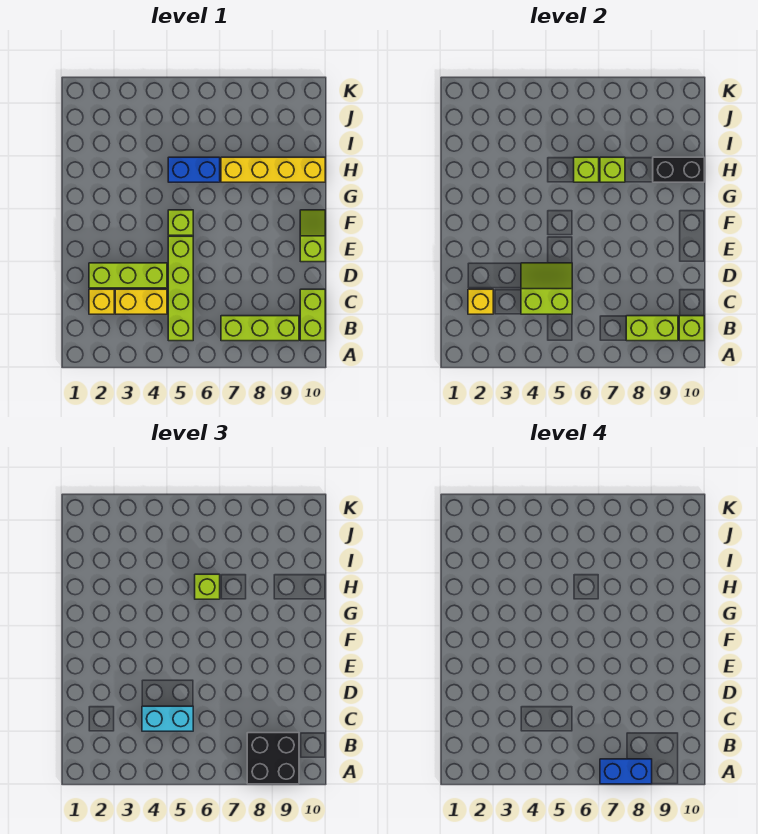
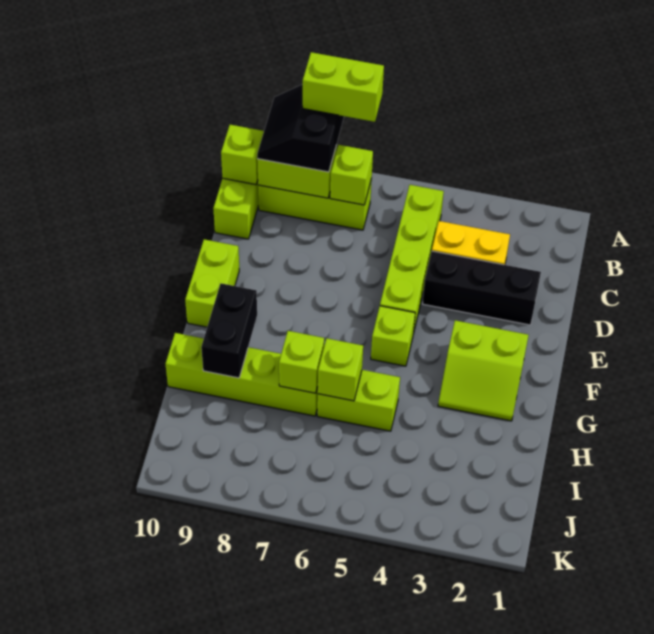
blue 1x2 brick [600,759,652,784] -> lime 1x2 brick [303,52,384,122]
black 2x2 brick [247,733,299,784] -> black 2x2 slope [257,84,344,172]
yellow 1x1 brick [89,289,114,314] -> none
yellow 1x1 brick [468,289,493,314] -> none
lime 2x2 slope [521,263,572,314] -> lime 2x2 slope moved to [438,320,529,421]
cyan 1x2 brick [142,706,193,731] -> none
lime 1x3 brick [89,263,167,288] -> black 1x3 brick [422,251,541,325]
lime 1x2 slope [300,210,325,262] -> lime 1x2 brick [185,239,239,327]
blue 1x2 brick [168,157,220,182] -> lime 1x2 brick [317,370,400,431]
lime 1x1 brick [195,574,220,599] -> lime 1x1 brick moved to [330,145,373,205]
yellow 1x4 brick [221,157,325,182] -> lime 1x4 brick [166,333,318,416]
black 1x2 brick [653,157,704,182] -> black 1x2 brick turned to [201,283,257,378]

